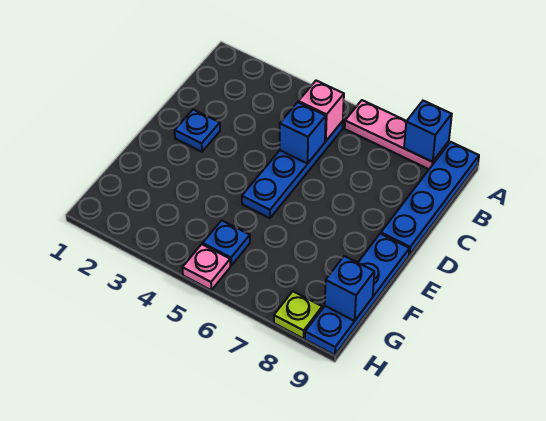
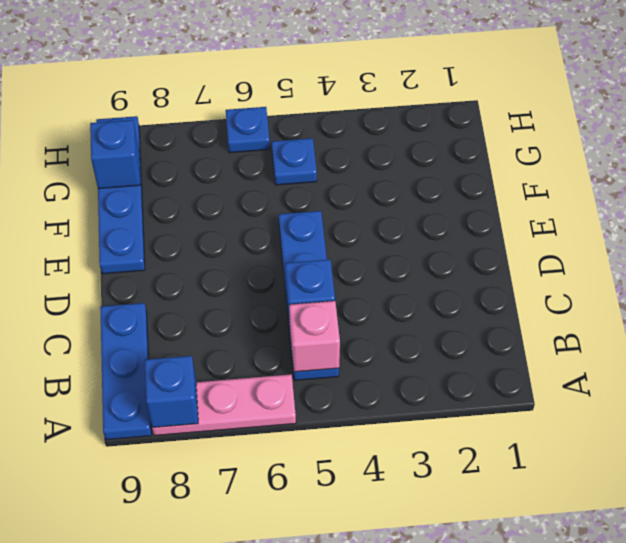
blue 1x4 plate [381,142,479,255] -> blue 1x3 plate [100,303,151,440]
blue 1x1 plate [175,110,220,152] -> blue 1x1 plate moved to [226,107,270,153]
pink 1x1 plate [182,244,230,290] -> none
lime 1x1 plate [274,291,322,339] -> none

